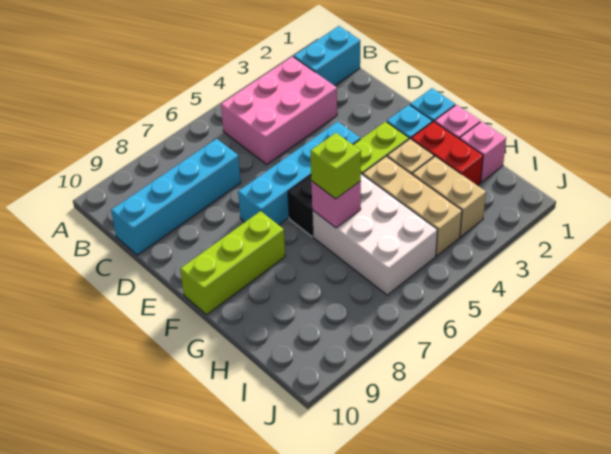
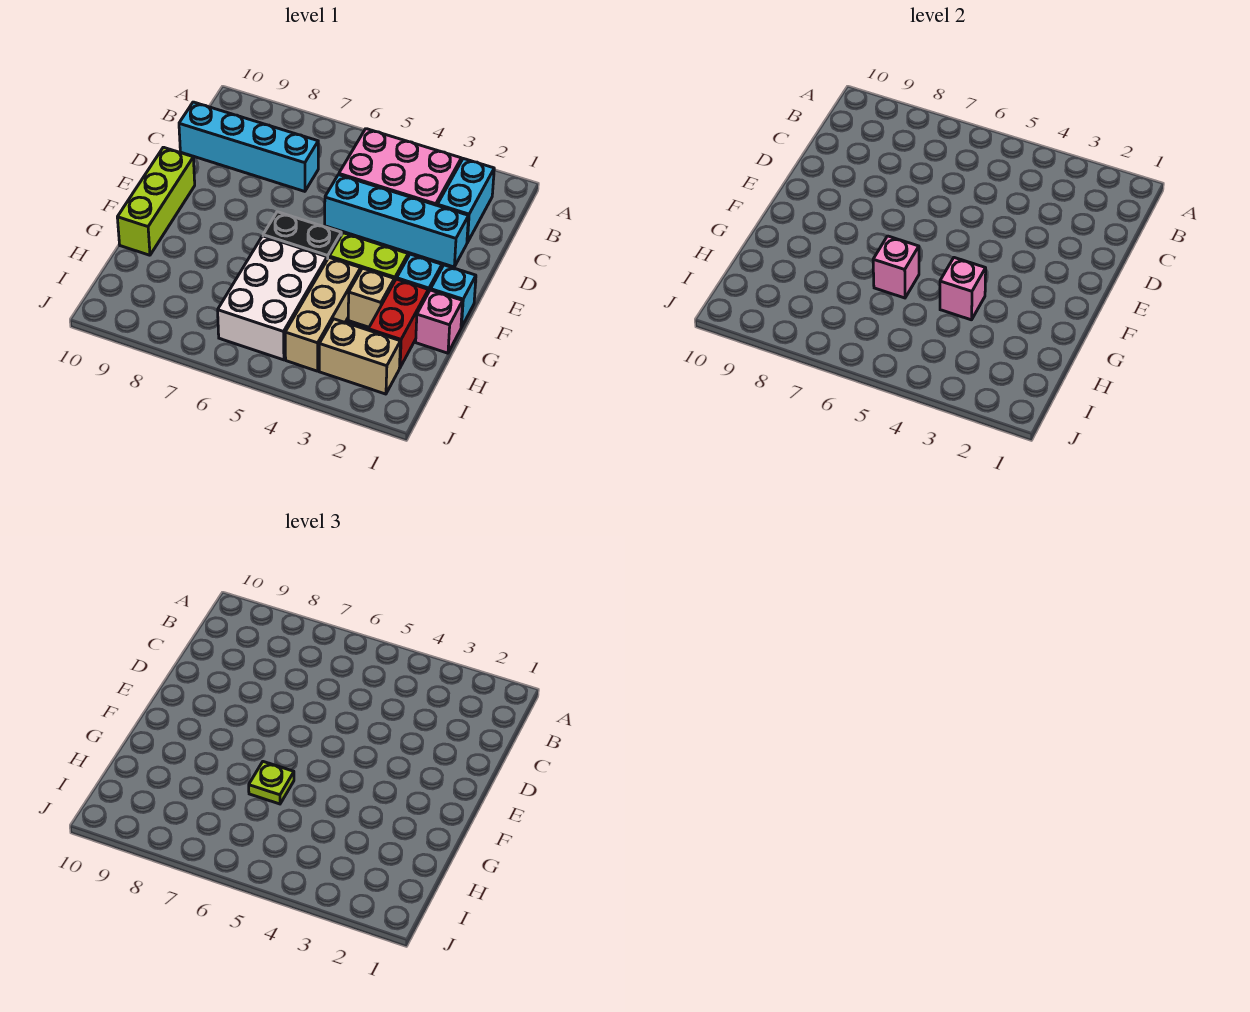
cyan 1x2 brick [294,26,360,86] -> cyan 1x2 brick turned to [437,159,494,243]
cyan 1x4 brick [238,122,360,225] -> cyan 1x4 brick moved to [325,175,469,267]
lime 1x3 brick [180,211,285,315] -> lime 1x3 brick turned to [117,147,195,255]
lime 1x1 brick [310,133,361,199] -> lime 1x1 plate [249,762,294,804]
pink 1x1 brick [460,122,506,182] -> pink 1x1 brick moved to [940,258,986,320]
tan 1x2 brick [412,156,486,237] -> tan 1x2 brick turned to [319,319,400,394]

